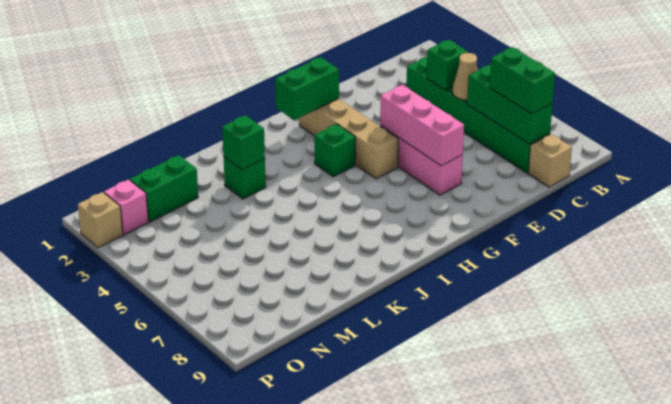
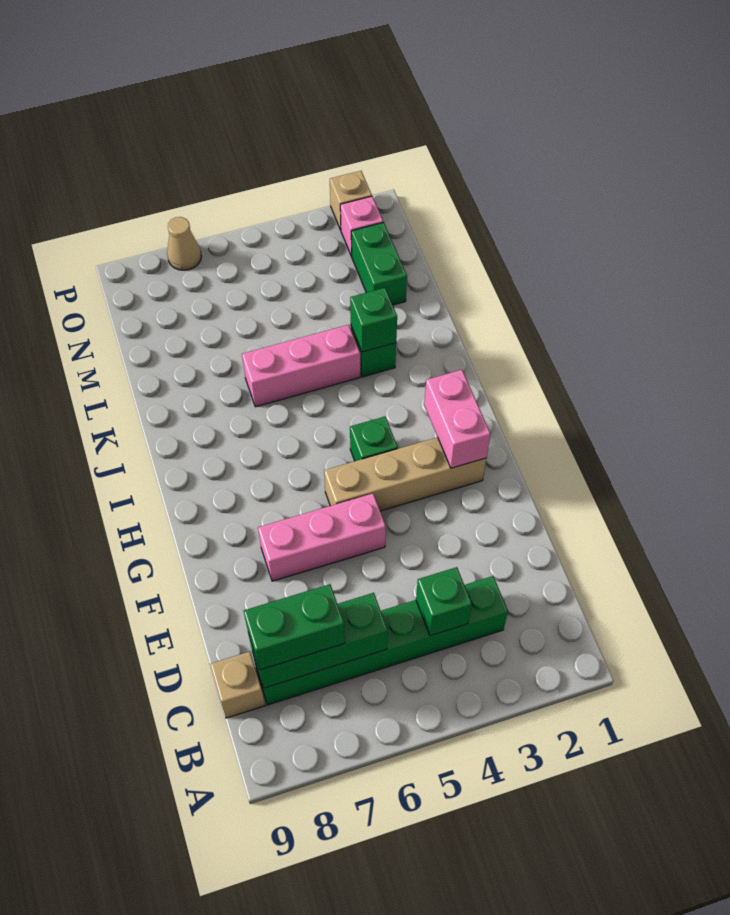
tan 1x1 cone [453,53,477,100] -> tan 1x1 cone moved to [167,217,201,270]
pink 1x3 brick [380,85,464,166] -> pink 1x3 brick moved to [242,325,360,407]
green 1x2 brick [275,57,339,120] -> pink 1x2 brick [424,370,491,468]

